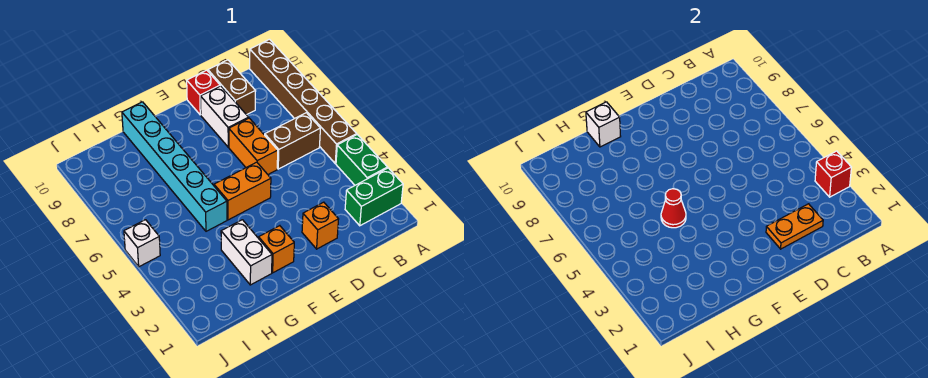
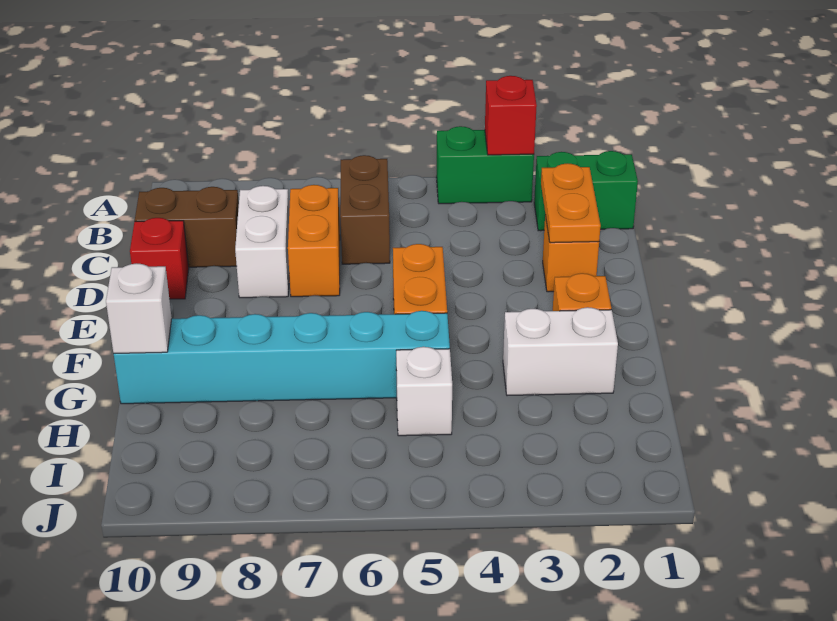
green 1x2 brick [345,168,403,226] -> green 1x2 brick turned to [534,151,638,231]
brown 1x6 brick [250,39,357,164] -> none
orange 1x2 brick [229,118,278,174] -> orange 1x2 brick turned to [288,185,340,297]
white 1x2 brick [201,86,249,147] -> white 1x2 brick turned to [235,186,289,298]
red 1x1 cone [661,189,686,228] -> none
white 1x1 brick [124,220,160,267] -> white 1x1 brick moved to [396,347,452,436]

